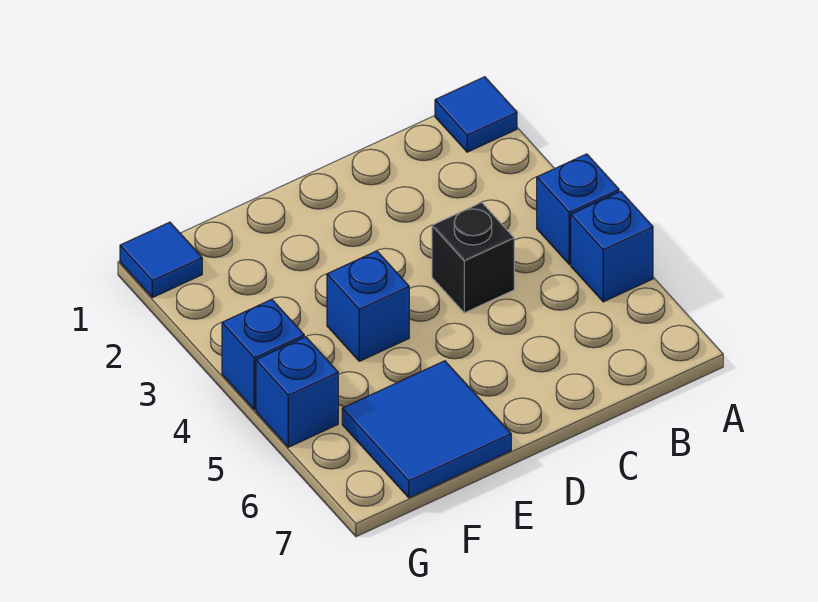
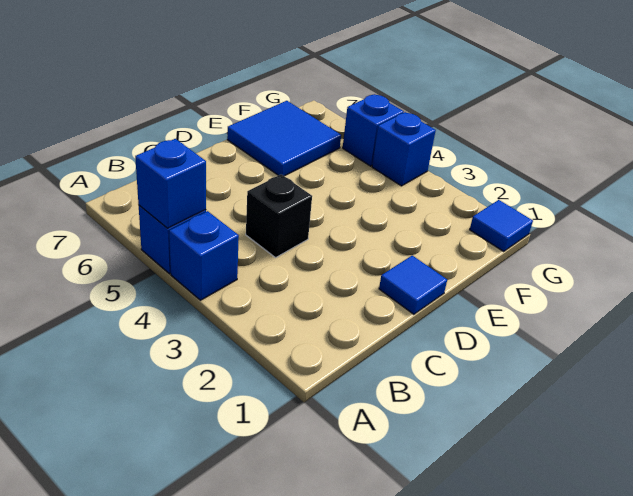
blue 1x1 tile [435,77,517,152] -> blue 1x1 tile moved to [379,256,447,314]
blue 1x1 brick [327,251,409,361] -> blue 1x1 brick moved to [135,139,206,228]

